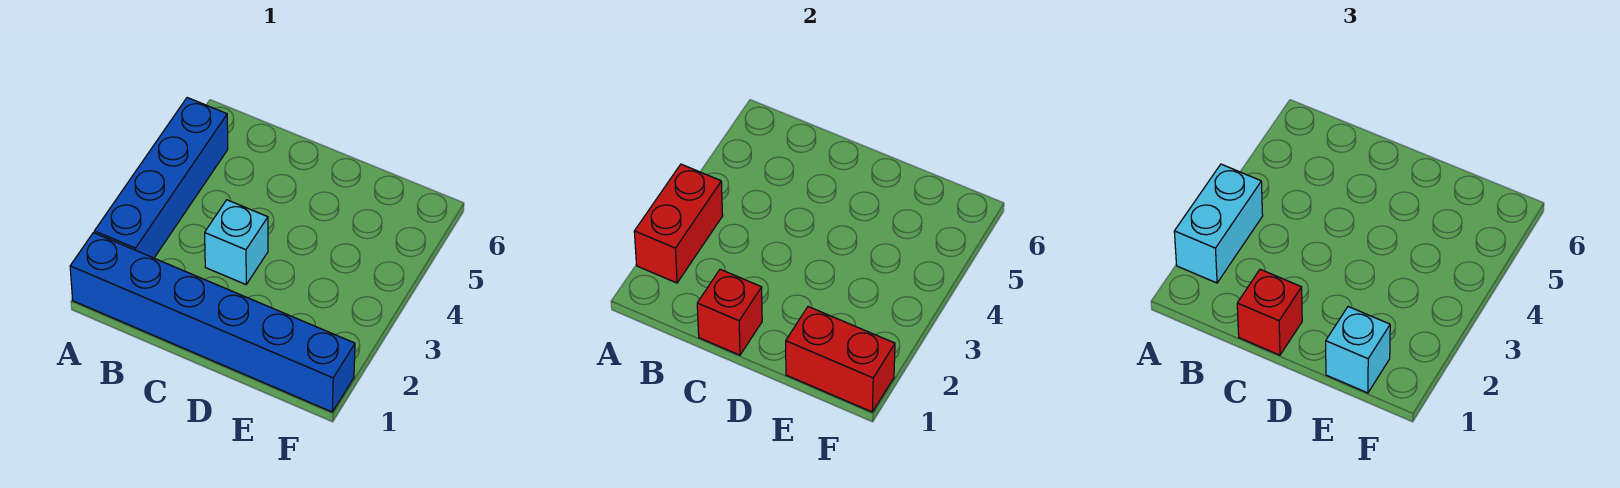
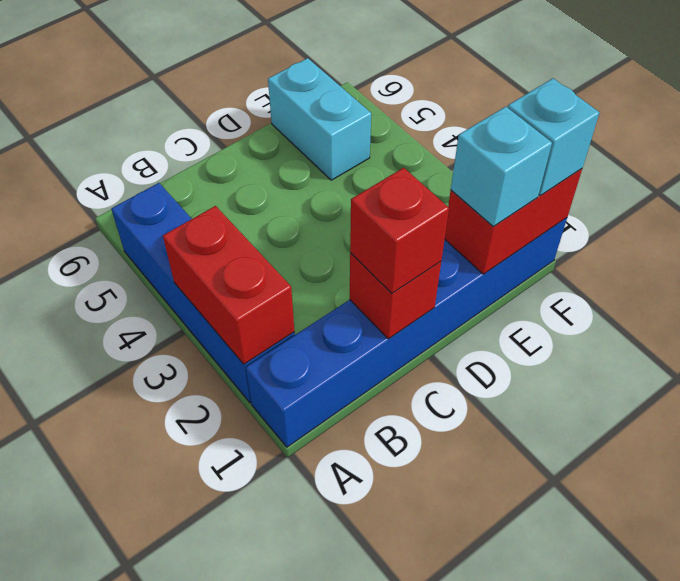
cyan 1x2 brick [1174,164,1263,283] -> cyan 1x2 brick moved to [268,58,371,180]
cyan 1x1 brick [205,200,268,284] -> cyan 1x1 brick moved to [508,78,599,196]

